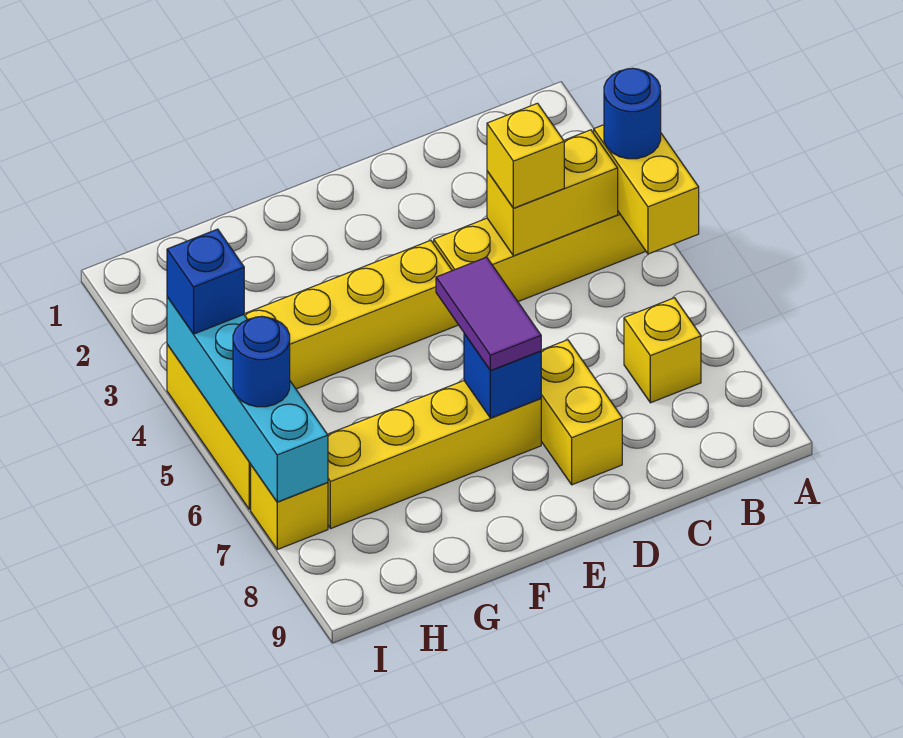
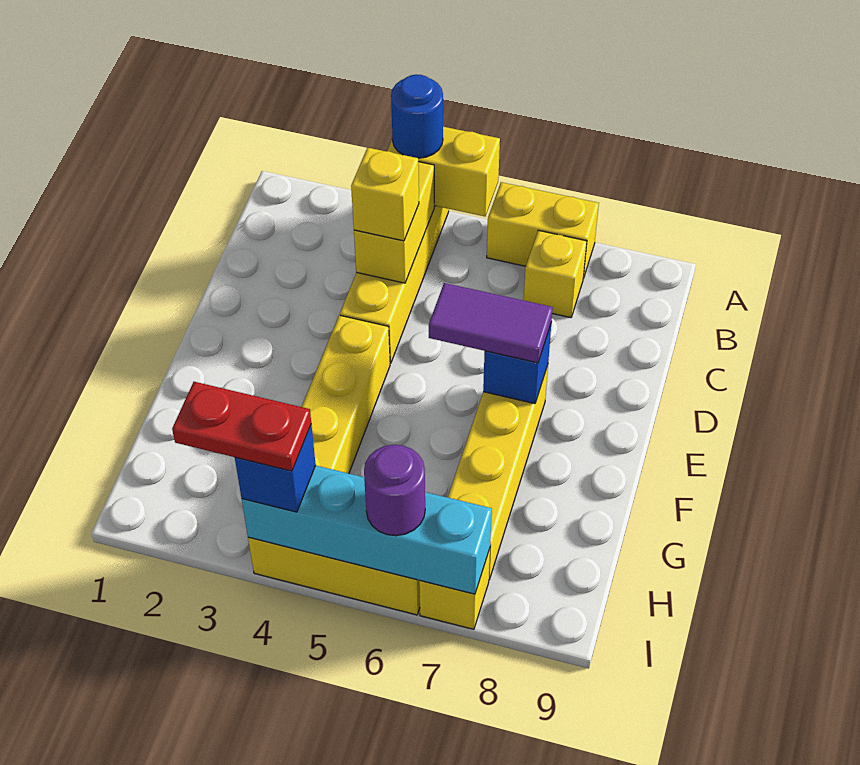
yellow 1x2 brick [541,340,622,485] -> yellow 1x2 brick moved to [487,182,599,279]
none -> red 1x2 plate [172,382,311,471]
blue 1x1 round brick [233,316,290,407] -> purple 1x1 round brick [364,445,425,536]

